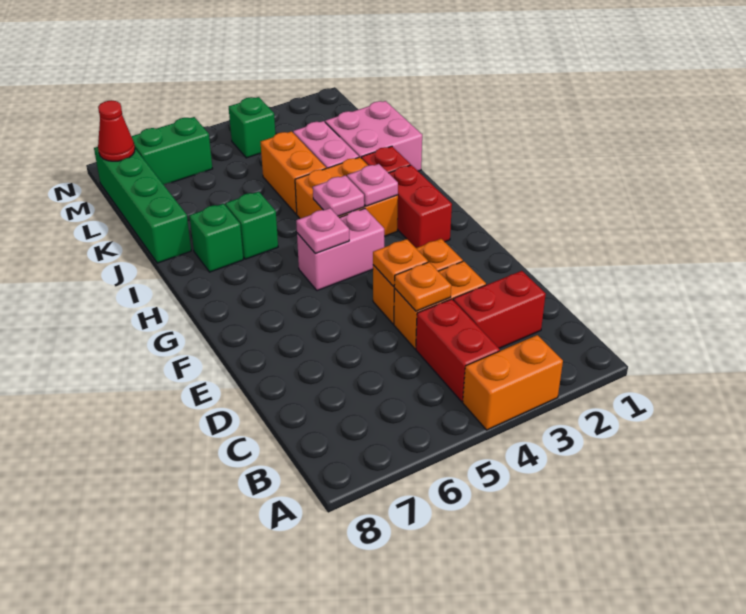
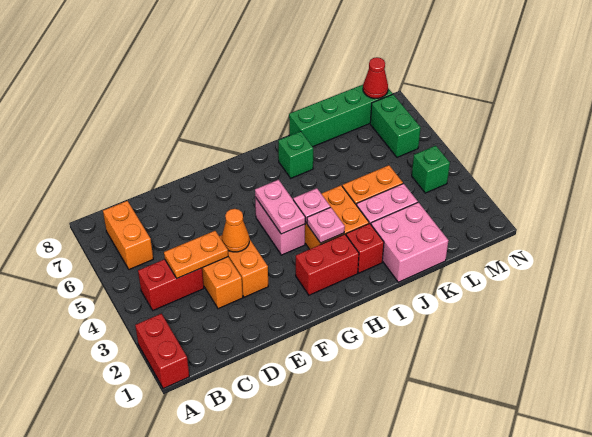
orange 1x2 brick [463,335,563,430] -> orange 1x2 brick moved to [103,201,153,269]
red 1x2 brick [453,271,546,348] -> red 1x2 brick moved to [135,314,189,389]
orange 1x1 plate [394,262,451,311] -> orange 1x2 plate [164,231,228,278]
orange 1x1 plate [373,239,428,287] -> orange 1x1 cone [222,209,249,252]
pink 1x1 plate [296,208,349,253] -> pink 1x2 plate [255,180,306,234]
green 1x1 brick [225,192,278,259] -> none

